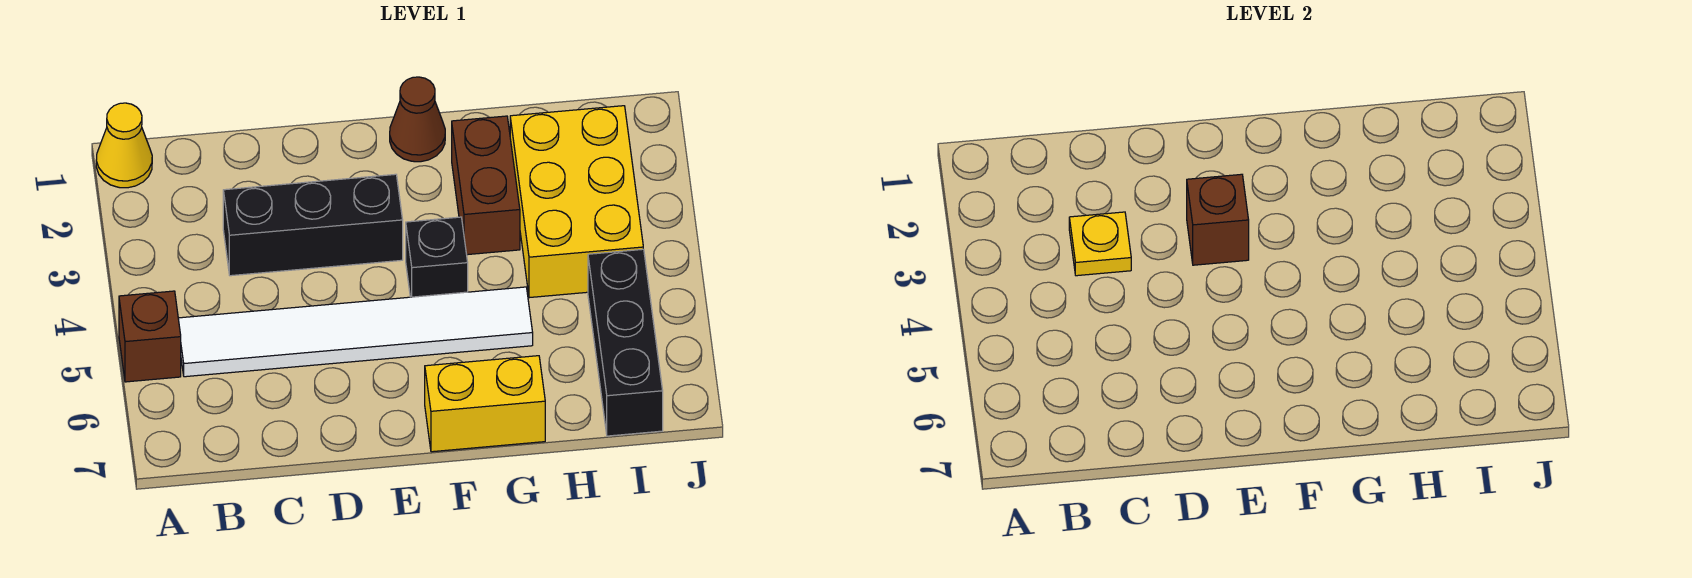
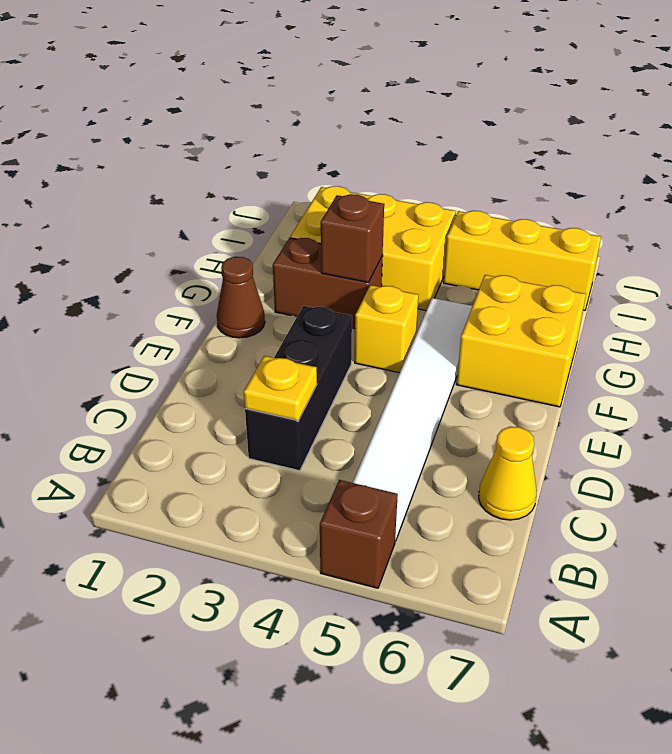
yellow 1x1 cone [96,103,152,188] -> yellow 1x1 cone moved to [479,427,537,520]
brown 1x1 brick [1187,174,1249,265] -> brown 1x1 brick moved to [321,194,384,283]
black 1x1 brick [406,217,468,297] -> yellow 1x1 brick [355,285,418,373]
yellow 1x2 brick [425,356,545,452] -> yellow 2x2 brick [456,275,586,407]
black 1x3 brick [588,249,663,436] -> yellow 1x3 brick [443,211,601,310]

